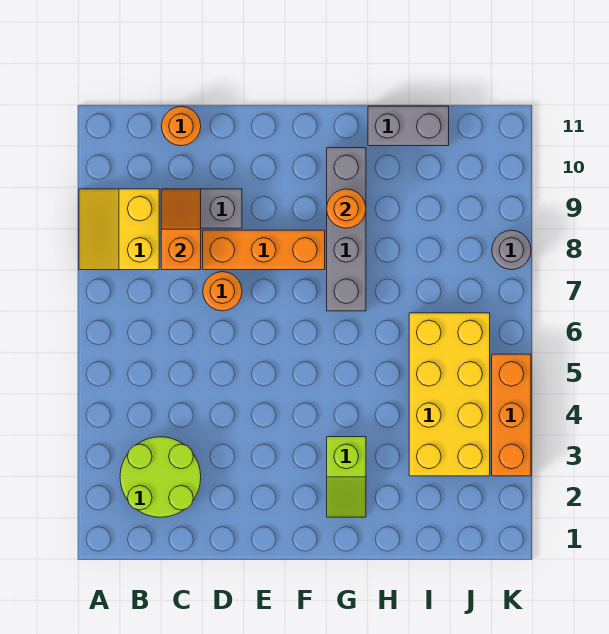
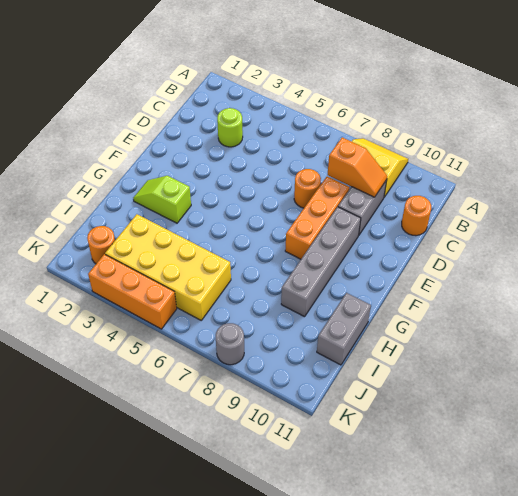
lime 2x2 round brick [120,437,201,517] -> lime 1x1 round brick [217,108,243,147]
grey 1x4 brick [327,148,366,311] -> grey 1x4 brick turned to [281,207,361,317]
orange 1x1 round brick [327,189,366,228] -> orange 1x1 round brick moved to [87,226,115,264]

